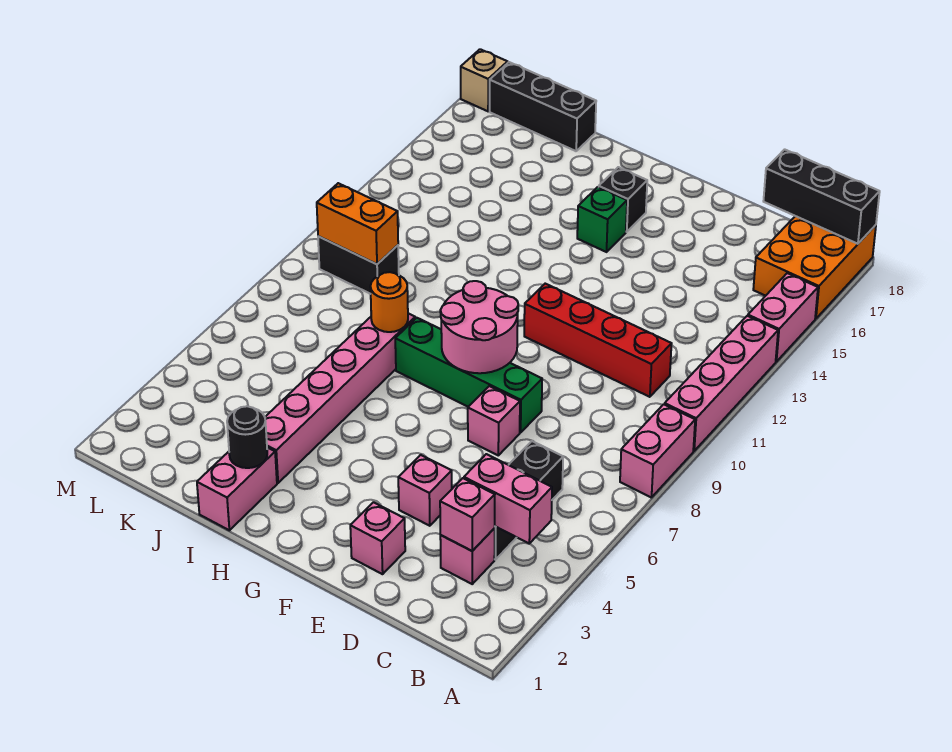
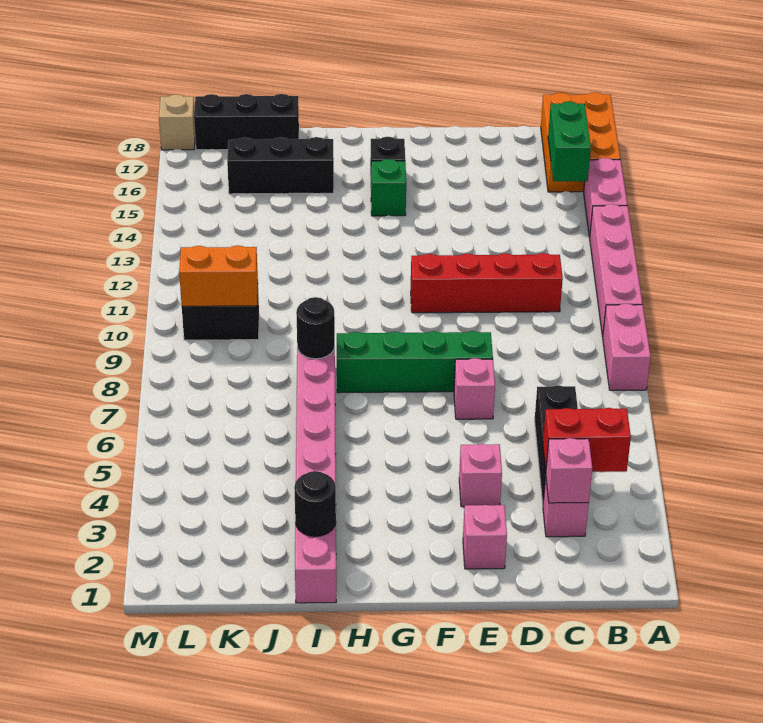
black 1x3 brick [763,149,880,244] -> black 1x3 brick moved to [227,137,334,194]
pink 1x2 brick [464,454,552,543] -> red 1x2 brick [543,408,631,472]
none -> green 1x2 brick [548,101,591,181]
pink 2x2 round brick [440,281,518,373] -> none
orange 1x1 round brick [370,272,408,332] -> black 1x1 round brick [296,297,335,359]

